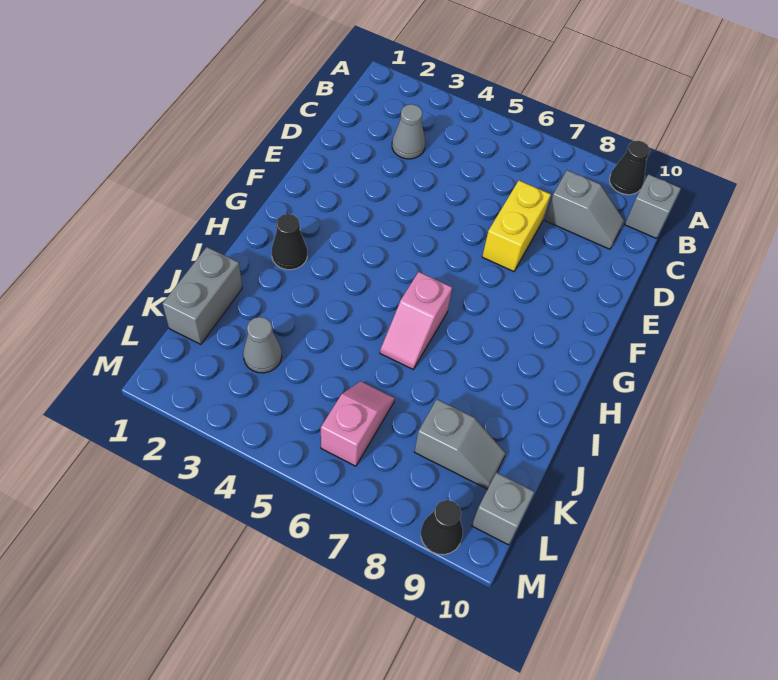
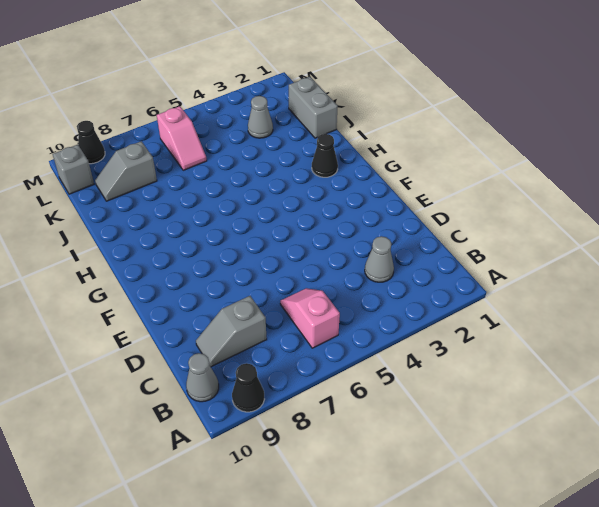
grey 1x1 brick [625,174,681,239] -> grey 1x1 cone [186,353,219,402]
yellow 1x2 brick [482,181,551,272] -> none
pink 1x2 slope [380,272,452,369] -> pink 1x2 slope moved to [280,288,340,348]

